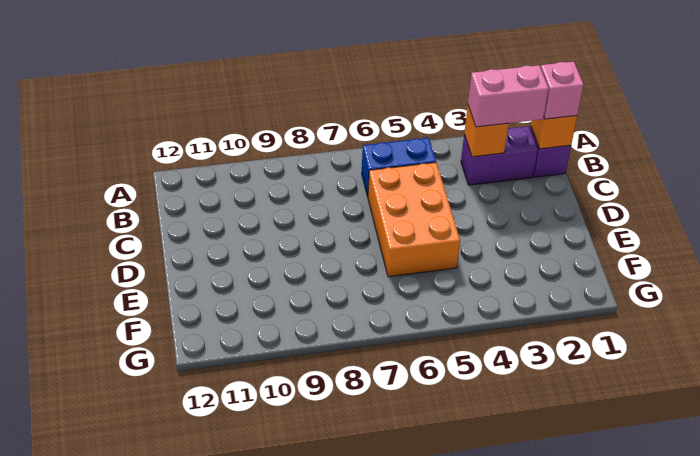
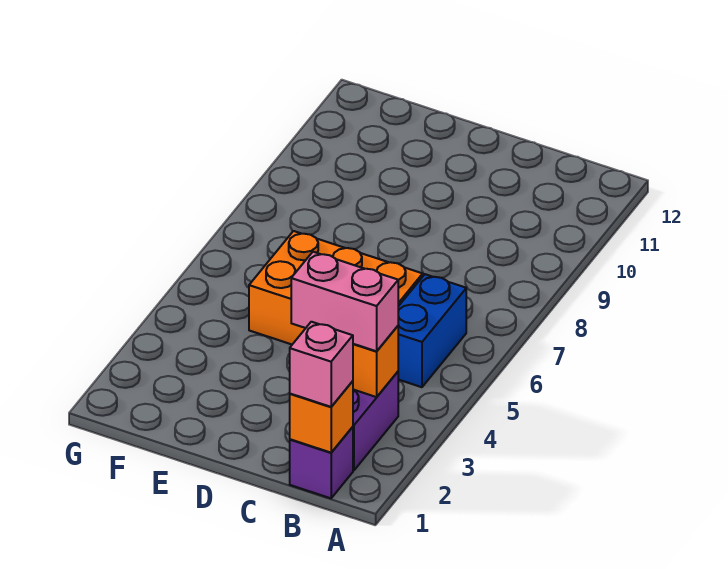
pink 1x2 brick [468,65,549,127] -> pink 1x2 brick turned to [291,252,398,351]

